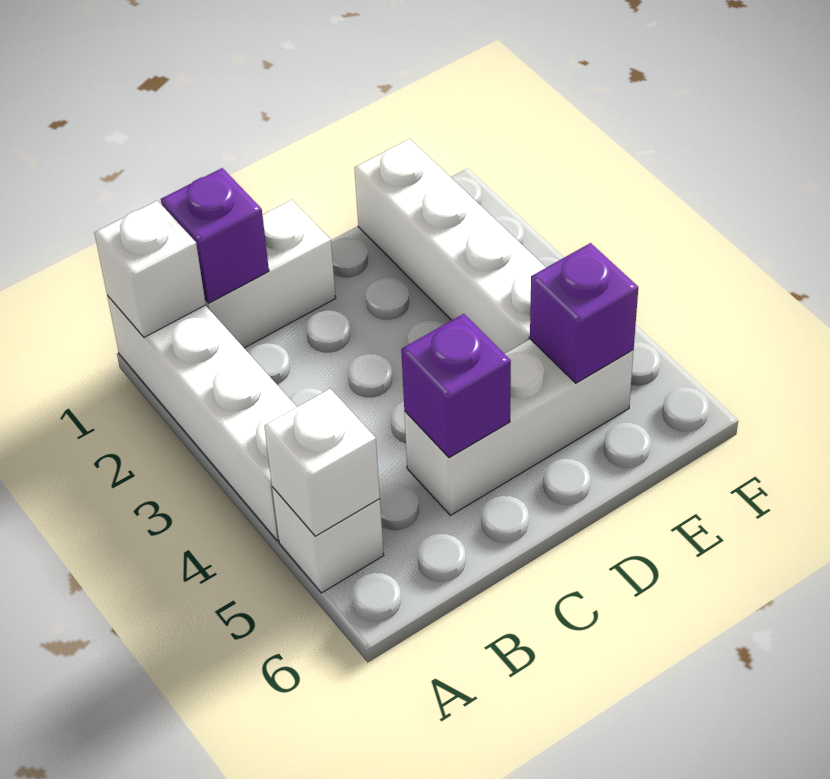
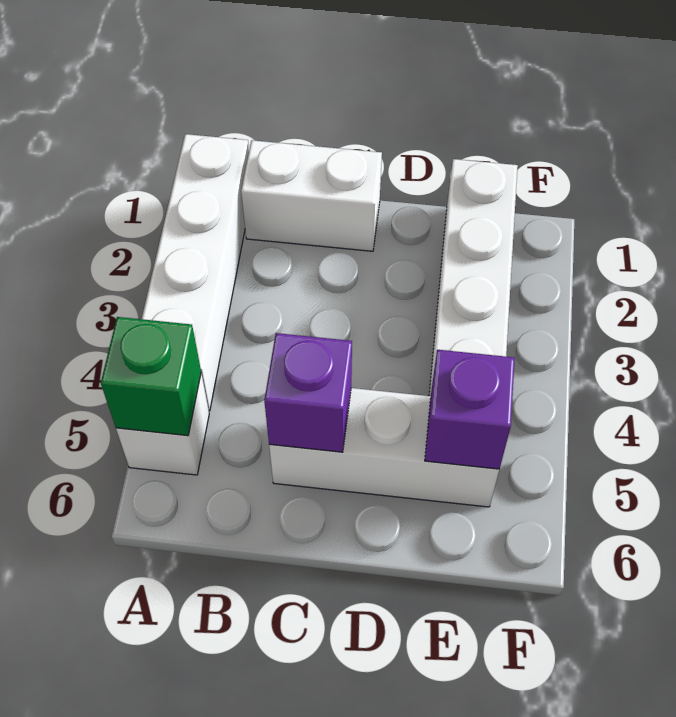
white 1x1 brick [94,201,206,337] -> none
white 1x1 brick [264,389,380,536] -> green 1x1 brick [101,317,201,436]
purple 1x1 brick [161,168,269,303] -> none

